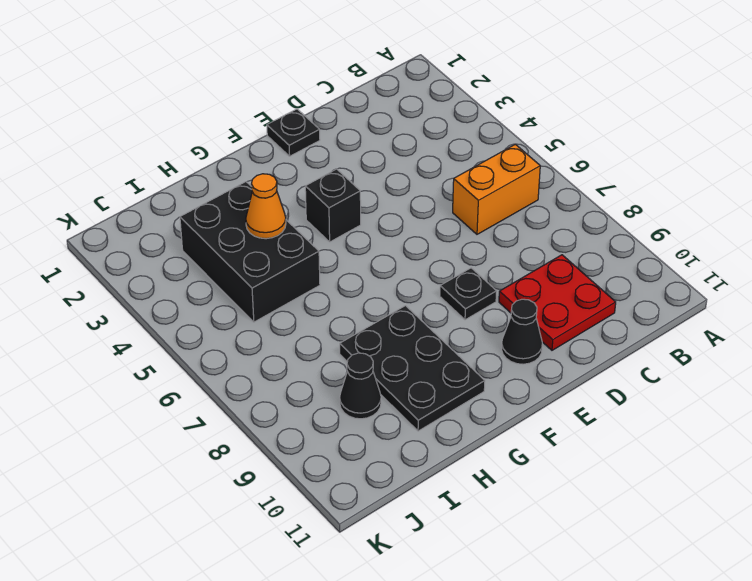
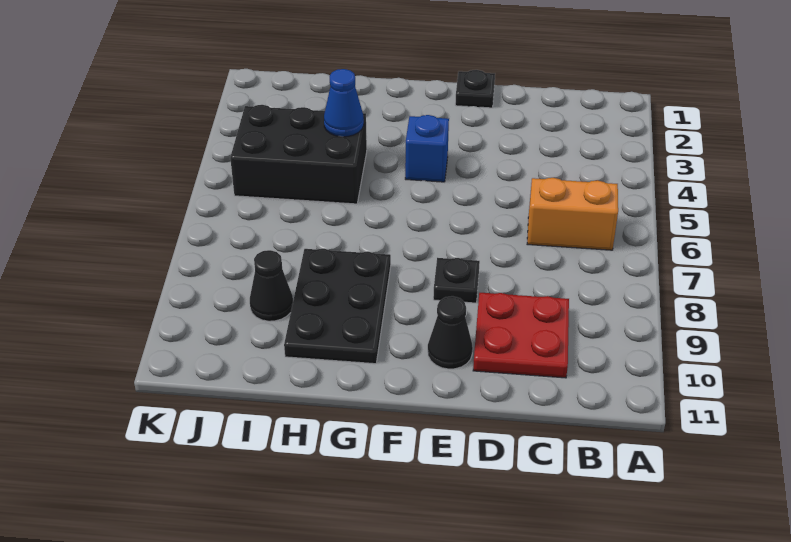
black 1x1 brick [305,169,361,242] -> blue 1x1 brick [405,115,449,182]
black 2x3 brick [180,182,320,322] -> black 2x3 brick turned to [230,105,367,204]
orange 1x1 cone [246,174,286,239] -> blue 1x1 cone [324,69,364,137]

